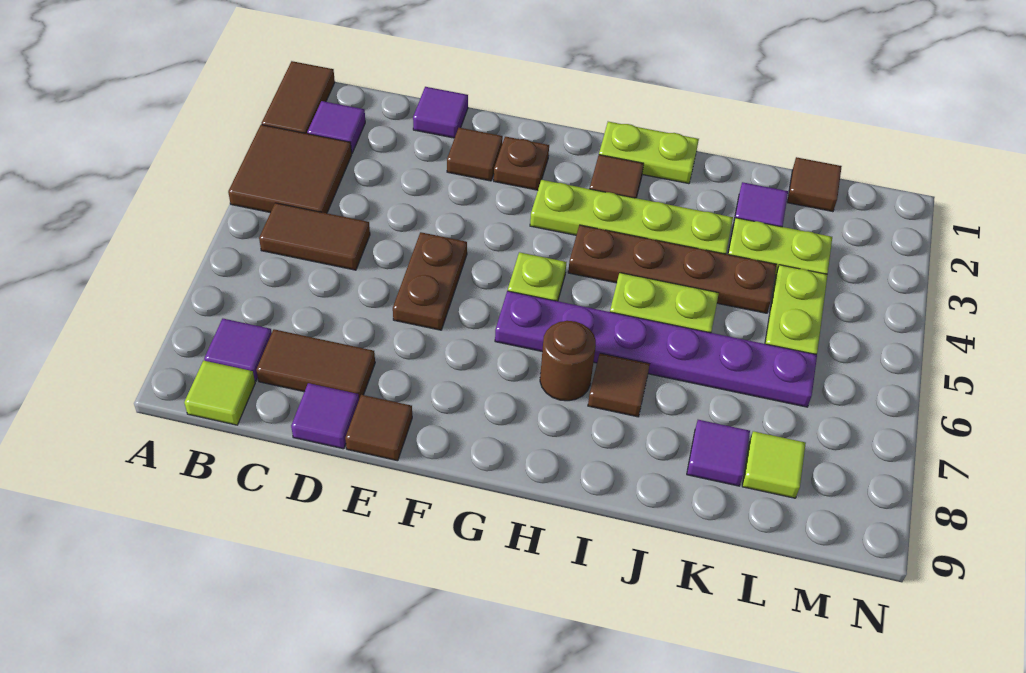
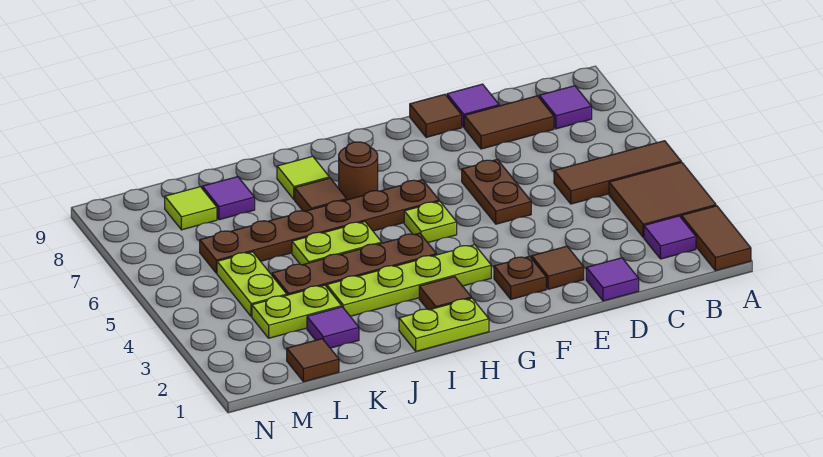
brown 1x2 tile [259,203,370,270] -> brown 1x3 tile [554,141,681,204]
lime 1x1 tile [184,361,255,425] -> lime 1x1 tile moved to [277,156,329,199]
purple 1x6 plate [495,291,817,407] -> brown 1x6 plate [200,180,439,273]

